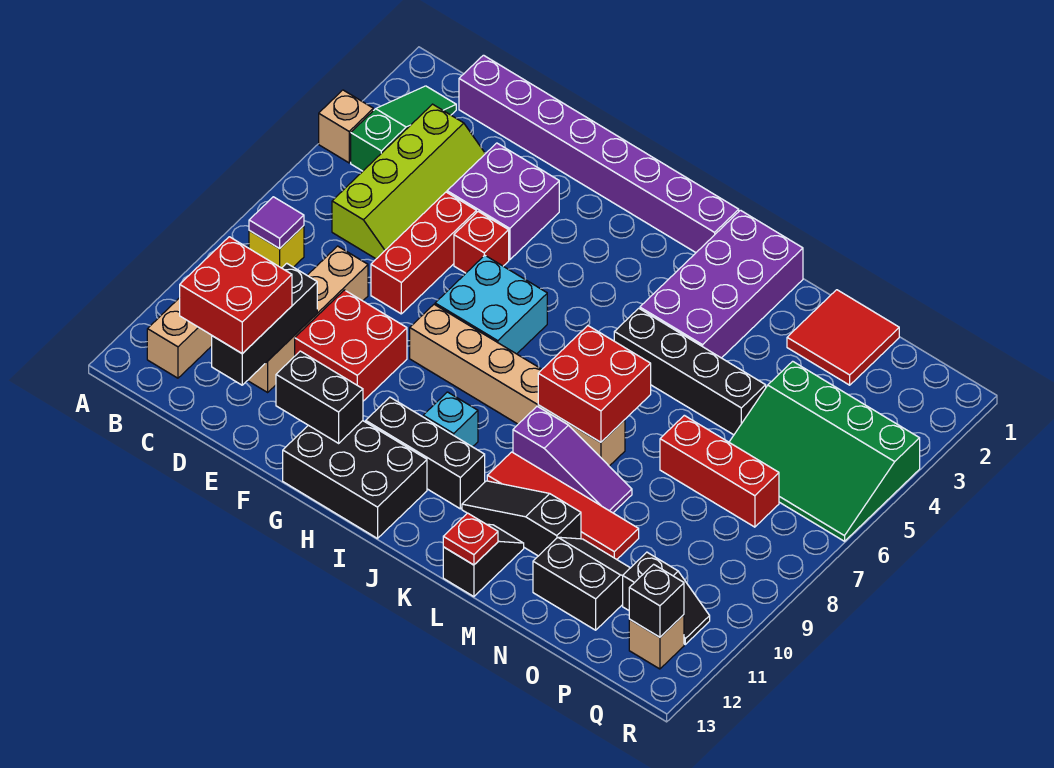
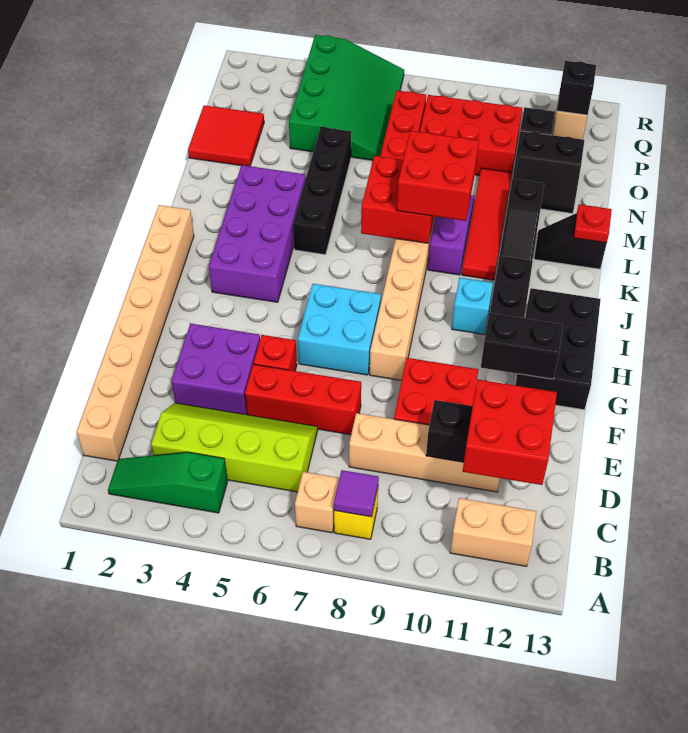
tan 1x1 brick [319,90,373,163] -> tan 1x1 brick moved to [295,472,339,533]
purple 1x8 brick [459,55,739,253] -> tan 1x8 brick [77,205,194,461]
black 1x2 brick [276,351,363,443] -> black 1x2 brick turned to [481,313,563,379]
purple 2x4 brick [640,210,803,358] -> purple 2x4 brick turned to [209,165,306,302]
none -> red 2x2 brick [397,131,479,221]
black 2x2 slope [533,537,630,630] -> black 2x2 slope turned to [513,131,584,214]
none -> red 2x3 brick [420,95,522,176]

